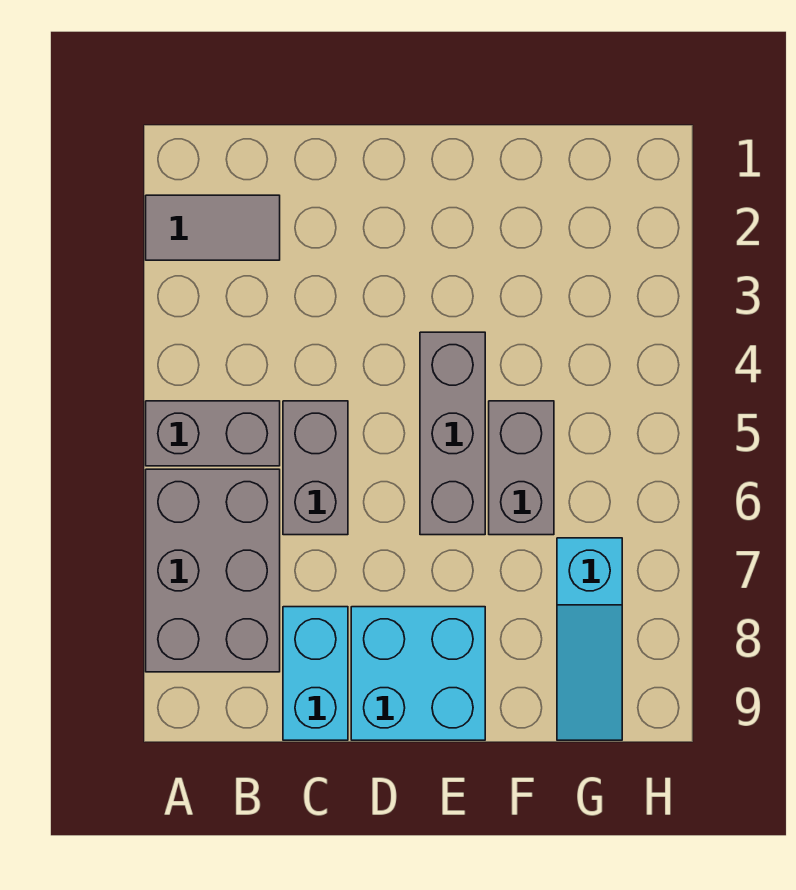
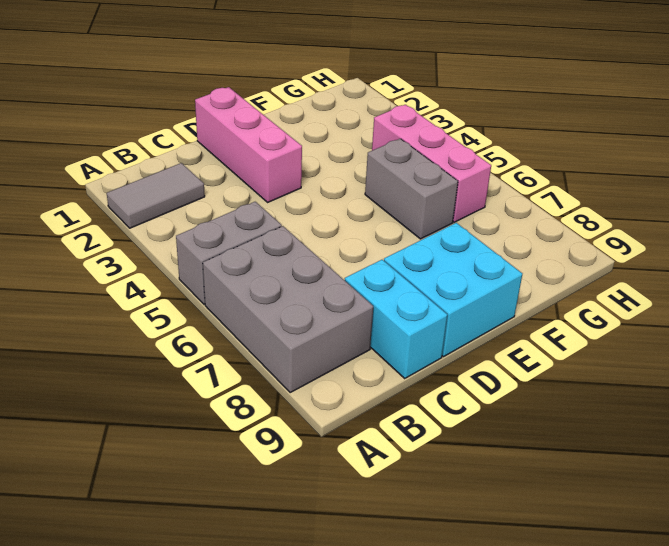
grey 1x2 brick [283,401,348,535] -> none
none -> pink 1x3 brick [195,87,302,202]
grey 1x3 brick [420,332,485,535] -> none
none -> pink 1x3 brick [372,105,491,222]
cyan 1x3 slope [557,538,622,740] -> none

